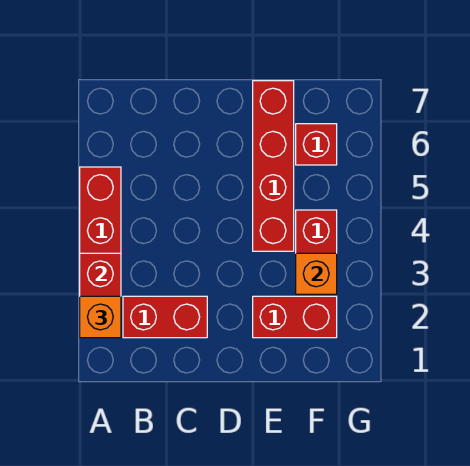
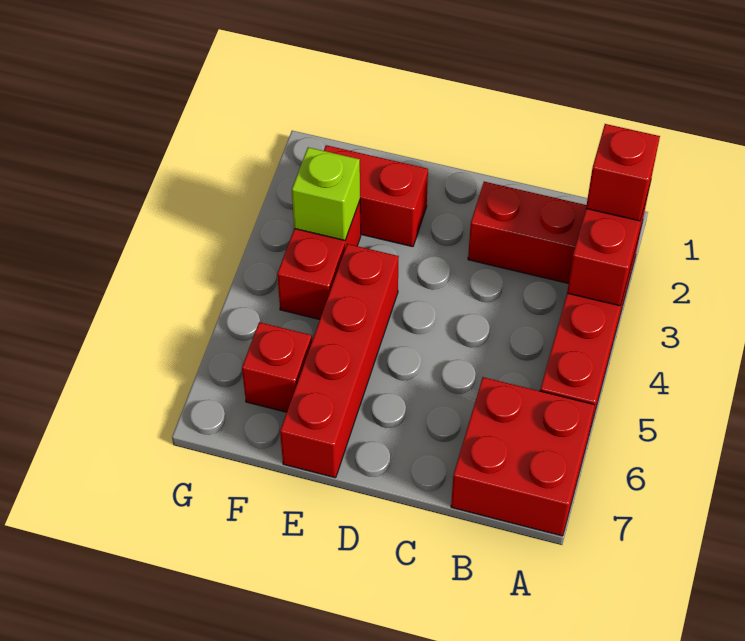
orange 1x1 brick [80,296,121,338] -> red 1x1 brick [586,124,660,221]
none -> red 2x2 brick [451,377,595,536]
orange 1x1 brick [296,253,337,294] -> lime 1x1 brick [292,147,360,240]

